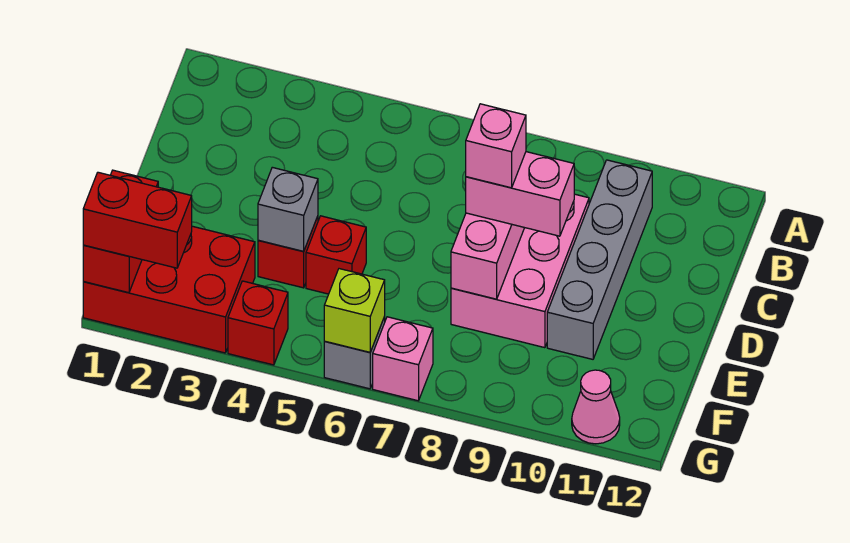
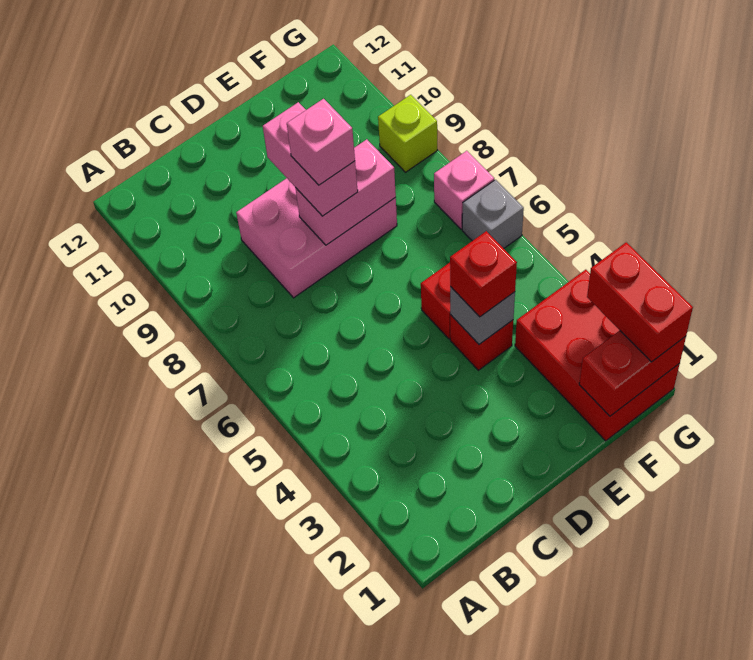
grey 1x4 brick [547,160,652,359] -> none
red 1x1 brick [228,281,288,365] -> red 1x1 brick moved to [450,231,517,317]
lime 1x1 brick [324,269,385,352] -> lime 1x1 brick moved to [378,95,437,172]
pink 1x1 cone [572,370,620,444] -> none

